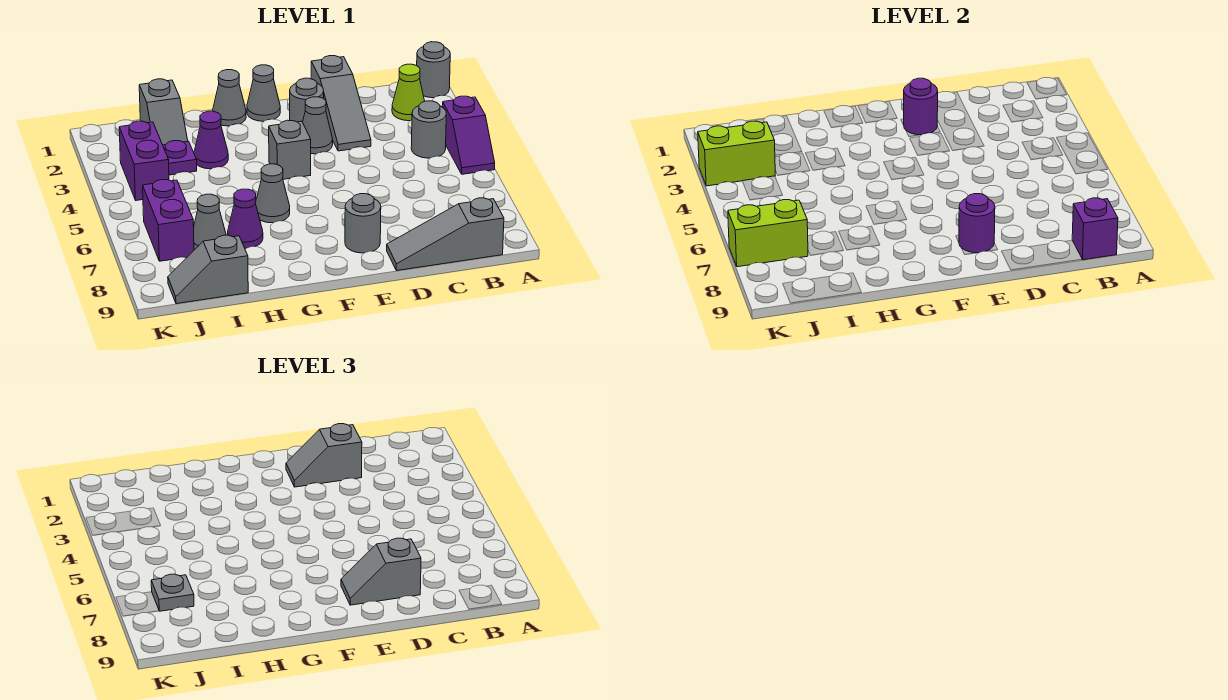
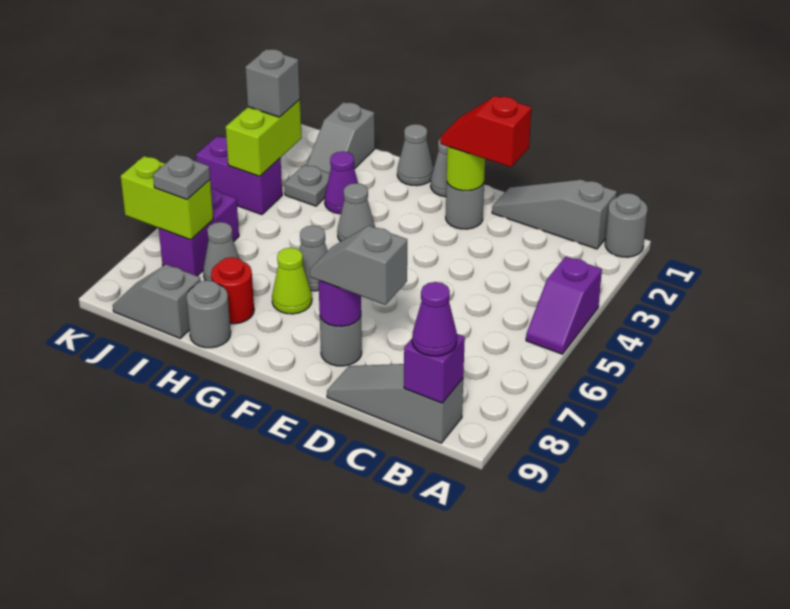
lime 1x1 cone [392,64,425,121] -> lime 1x1 cone moved to [272,248,312,314]
grey 1x1 round brick [411,101,446,158] -> grey 1x1 round brick moved to [186,280,231,348]
grey 1x3 slope [311,56,371,151] -> grey 1x3 slope turned to [492,180,617,249]
grey 1x2 slope [286,424,362,487] -> red 1x2 slope [440,96,531,167]
purple 1x1 round brick [904,78,938,135] -> lime 1x1 round brick [447,146,485,191]
grey 1x1 cone [303,97,333,154] -> grey 1x1 cone moved to [337,183,375,241]
grey 1x1 brick [269,120,311,179] -> grey 1x1 brick moved to [245,49,300,117]
purple 1x1 cone [228,189,263,248] -> purple 1x1 cone moved to [412,282,457,356]
none -> red 1x1 round brick [211,257,254,324]
purple 1x1 plate [163,141,197,175] -> grey 1x1 plate [284,165,330,206]
purple 1x2 brick [119,121,169,200] -> purple 1x2 brick turned to [196,136,282,215]
lime 1x2 brick [698,121,775,186] -> lime 1x2 brick turned to [226,100,302,176]

